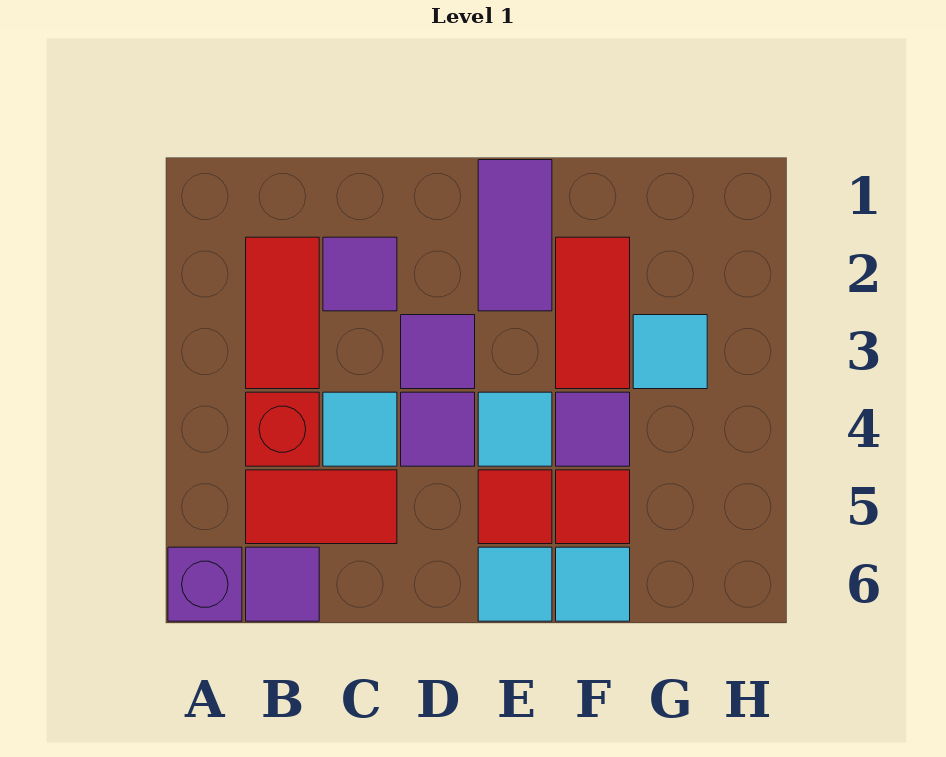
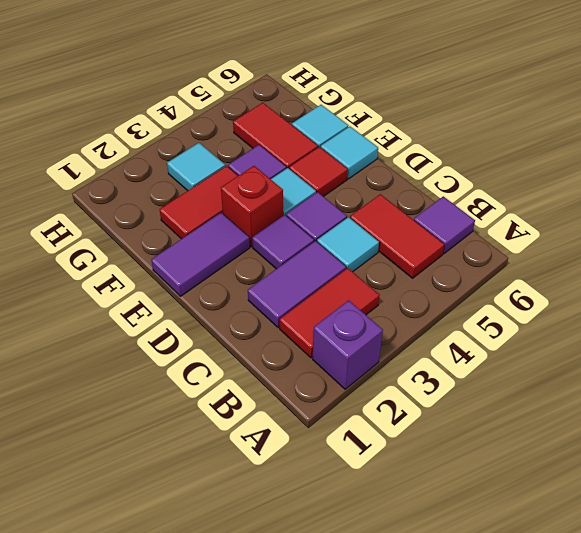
purple 1x1 brick [168,547,242,621] -> purple 1x1 brick moved to [313,300,383,389]
red 1x1 brick [246,392,319,466] -> red 1x1 brick moved to [221,166,283,247]
purple 1x1 tile [323,237,397,311] -> purple 1x2 tile [248,241,346,328]
red 1x1 tile [556,470,630,544] -> red 1x2 tile [233,103,318,169]

